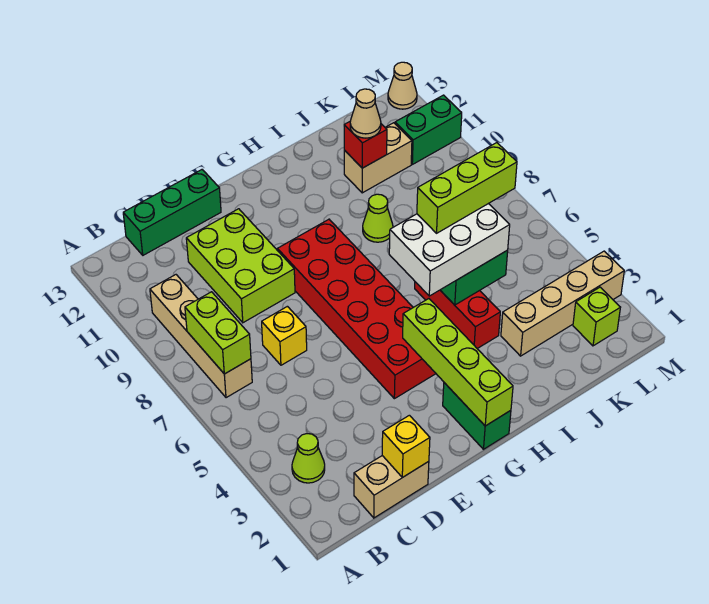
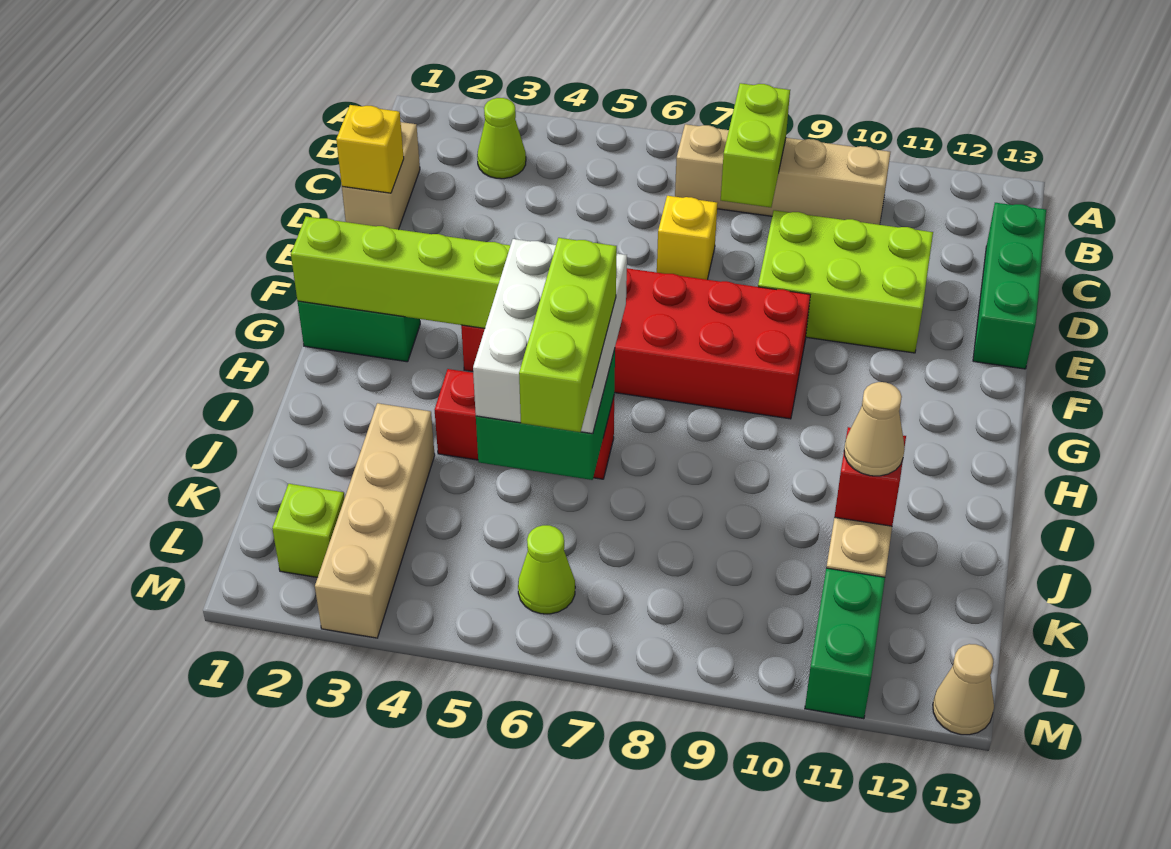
lime 1x2 brick [185,292,251,374] -> lime 1x2 brick turned to [721,83,790,207]
lime 1x1 cone [363,194,393,242] -> lime 1x1 cone moved to [518,525,575,614]

